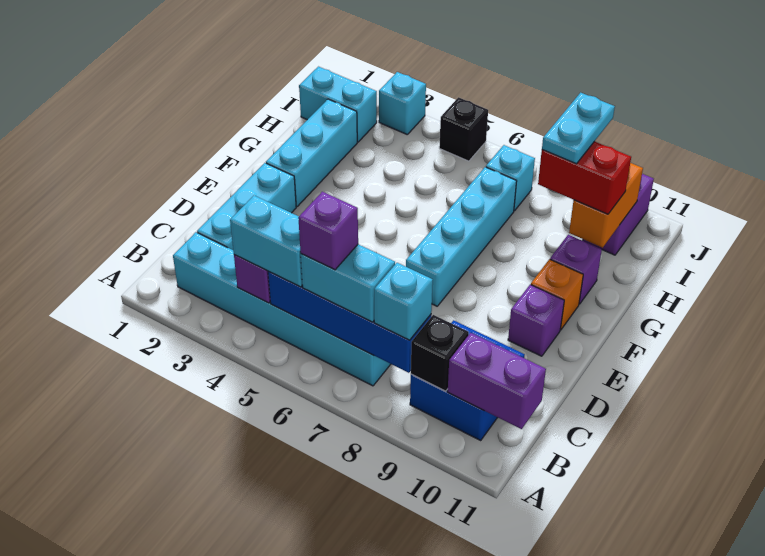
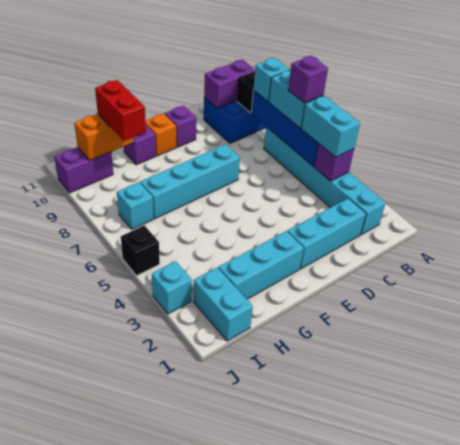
purple 1x2 brick [448,333,546,429] -> purple 1x2 brick turned to [204,60,255,108]
cyan 1x2 plate [542,93,615,164] -> none

